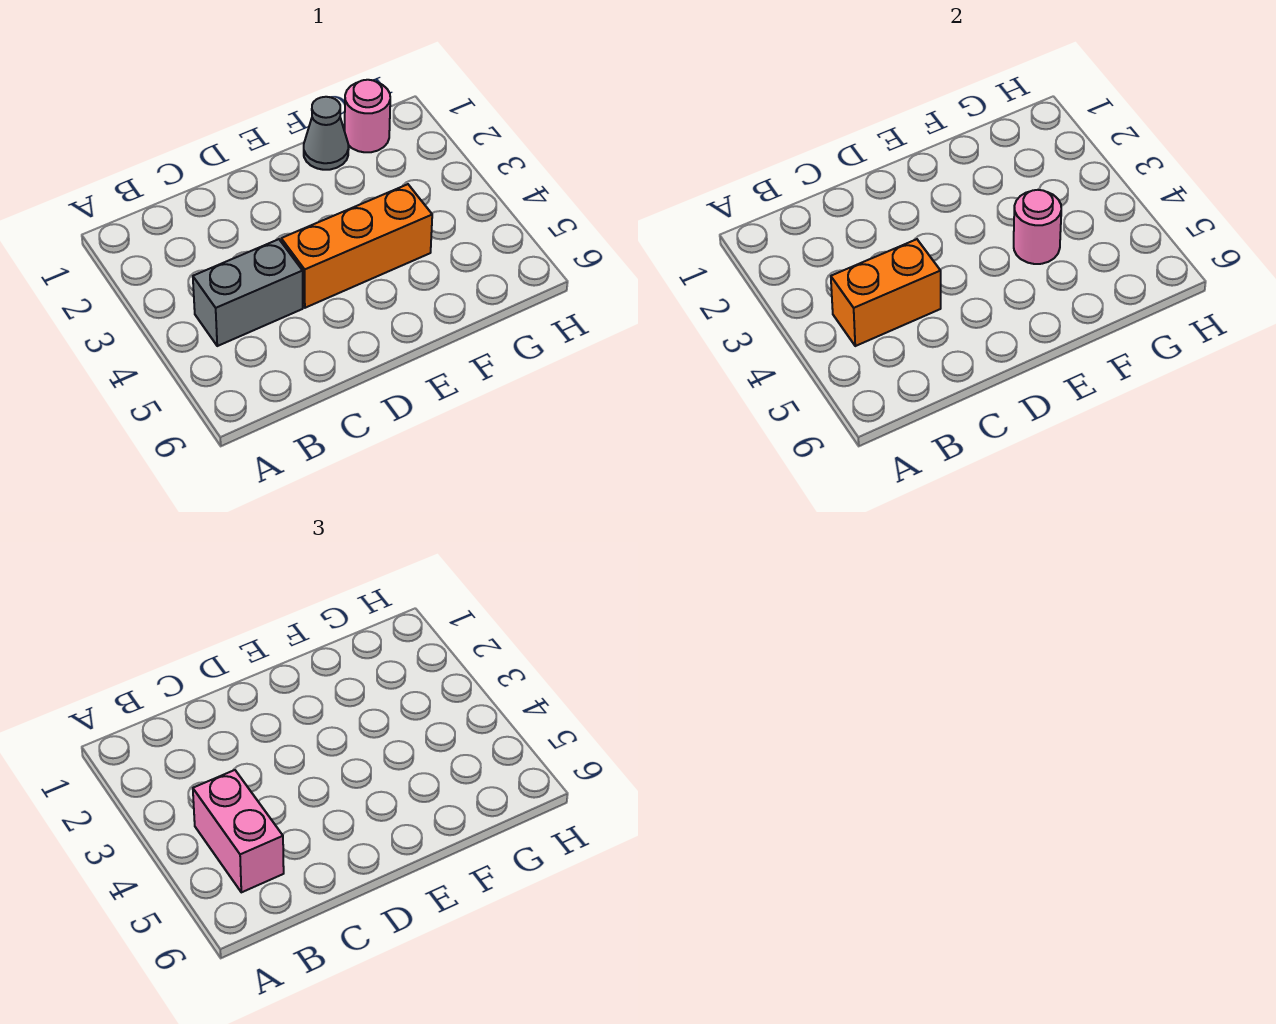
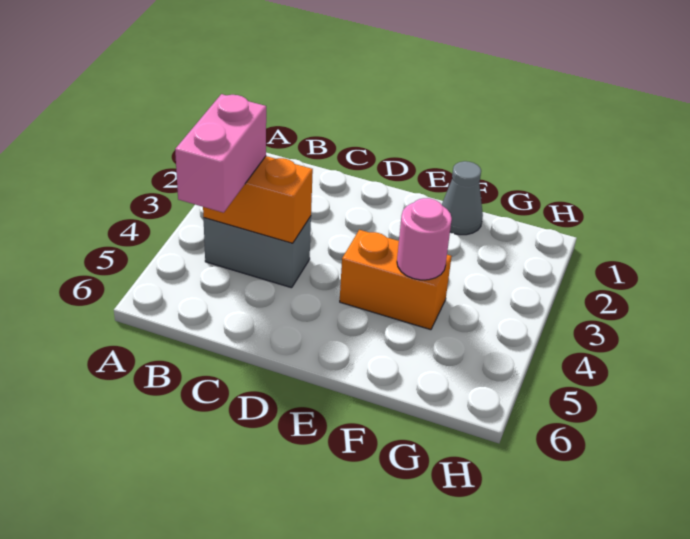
orange 1x3 brick [281,184,432,308] -> orange 1x2 brick [340,230,452,330]
pink 1x1 round brick [345,80,390,152] -> none

